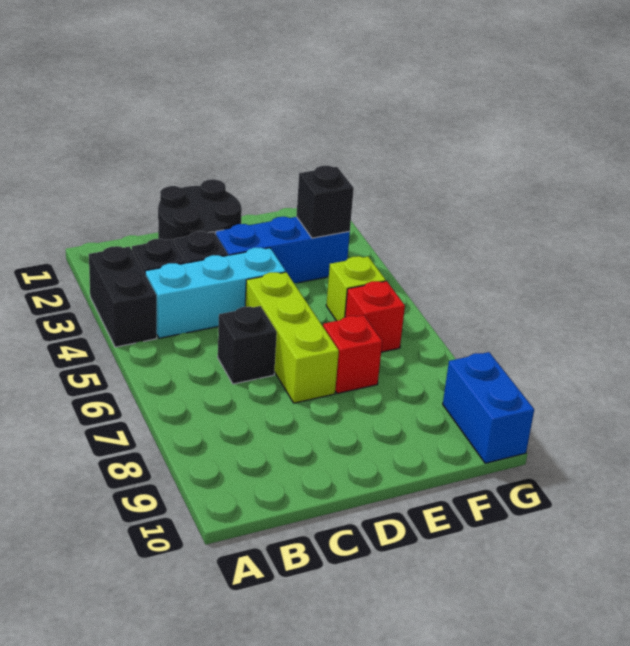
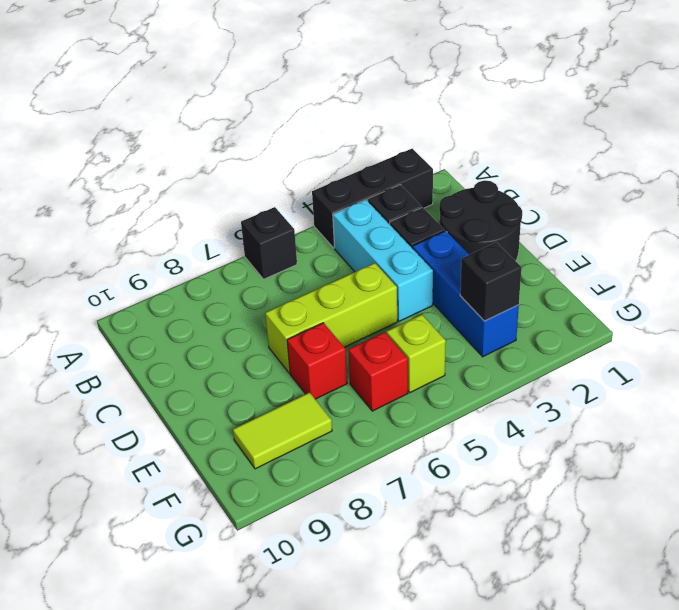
black 1x2 brick [89,246,157,347] -> black 1x3 brick [312,149,433,248]
black 1x1 brick [218,306,277,384] -> black 1x1 brick moved to [241,207,297,279]
none -> lime 1x2 tile [233,392,332,469]
blue 1x2 brick [443,352,534,463] -> none

